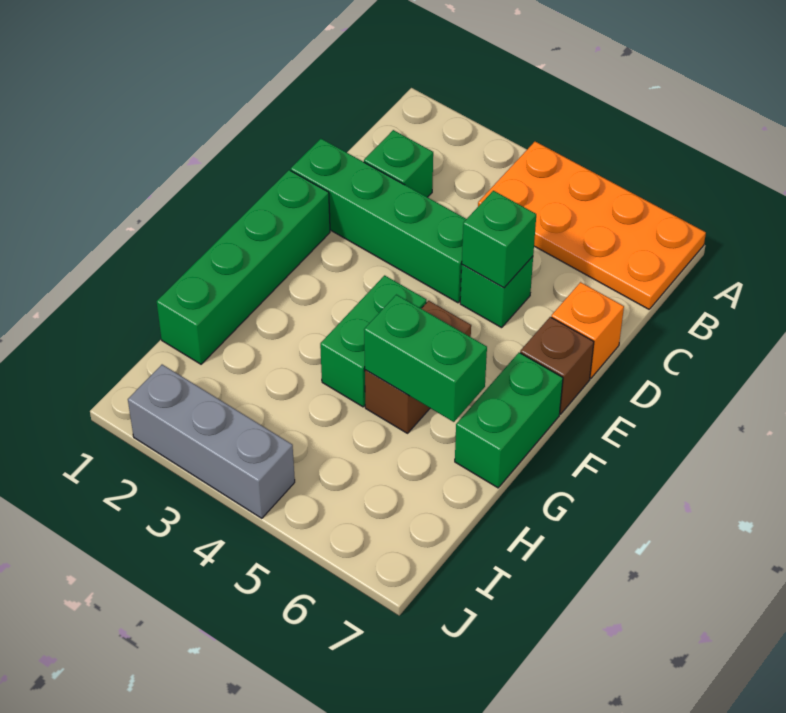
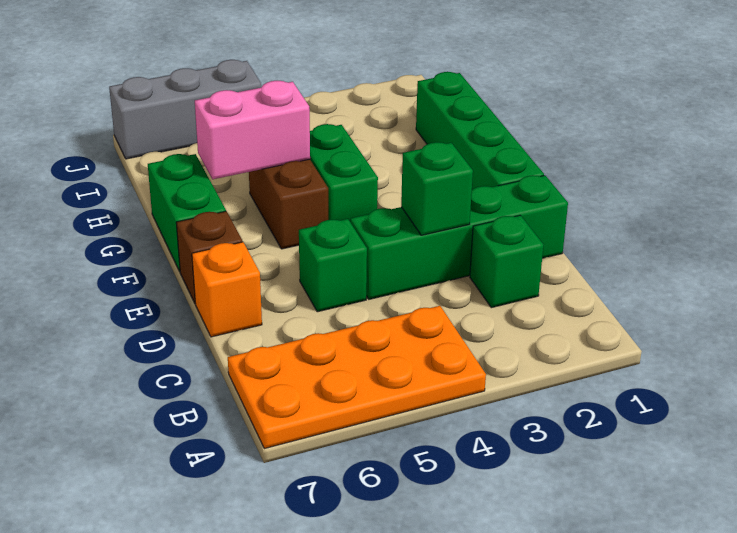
green 1x1 brick [462,191,536,288] -> green 1x1 brick moved to [401,142,473,235]
green 1x2 brick [364,295,487,422] -> pink 1x2 brick [195,81,310,179]
grey 1x3 brick [128,365,295,518] -> grey 1x3 brick moved to [109,60,261,159]

